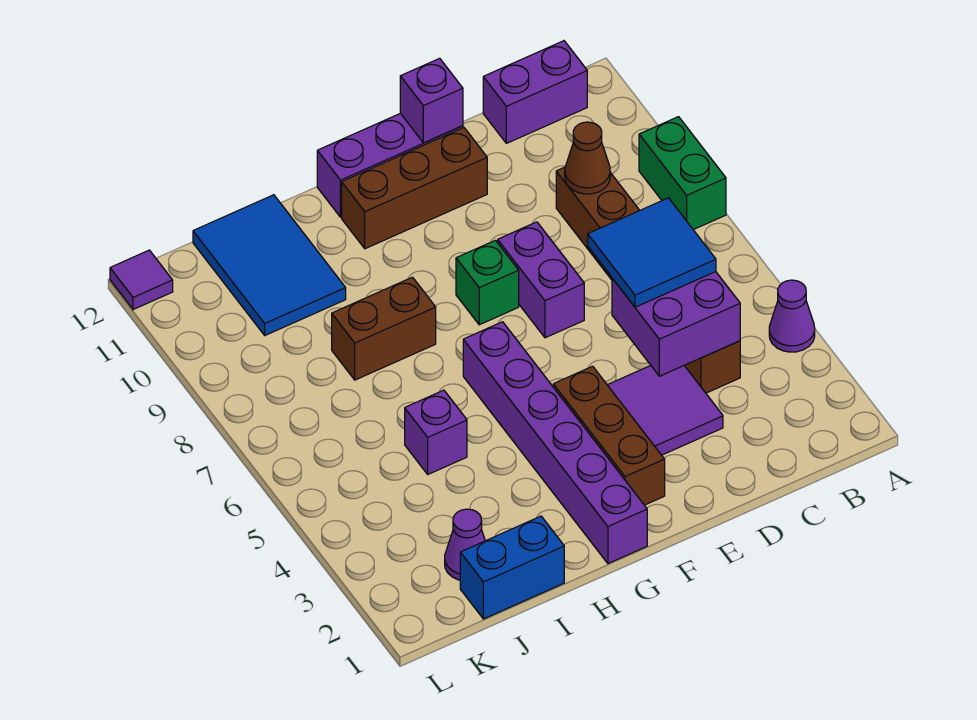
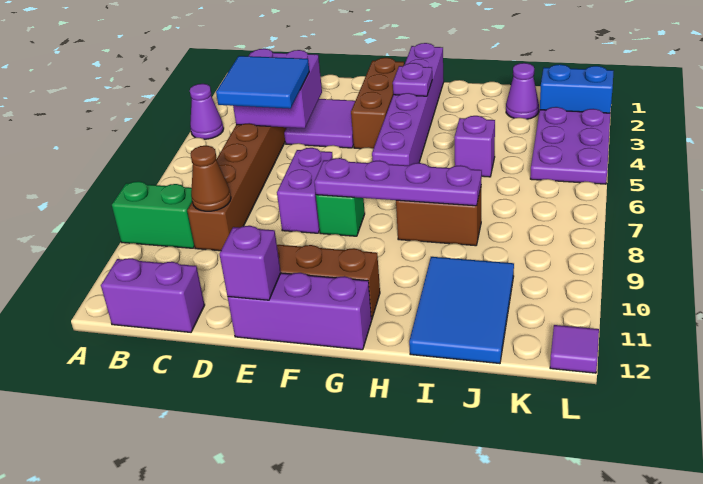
green 1x2 brick [639,117,726,230] -> green 1x2 brick turned to [112,181,195,248]
none -> purple 1x4 plate [314,158,482,206]
none -> purple 1x1 plate [393,63,432,96]
blue 1x2 brick [460,516,564,619] -> blue 1x2 brick moved to [540,64,613,113]
none -> purple 2x3 plate [530,107,610,184]

